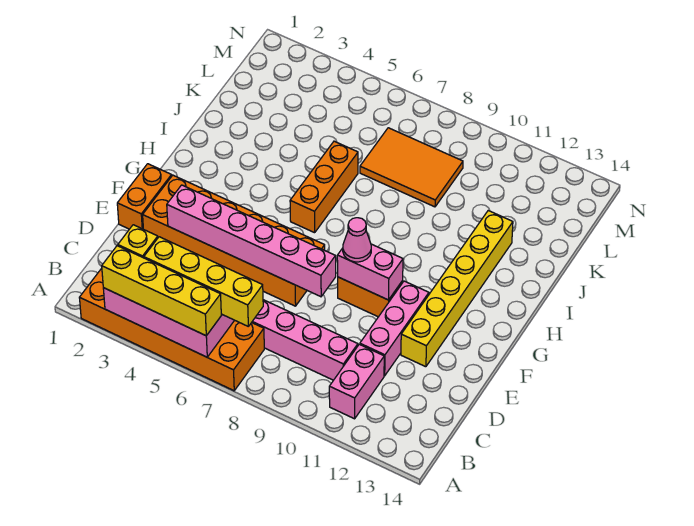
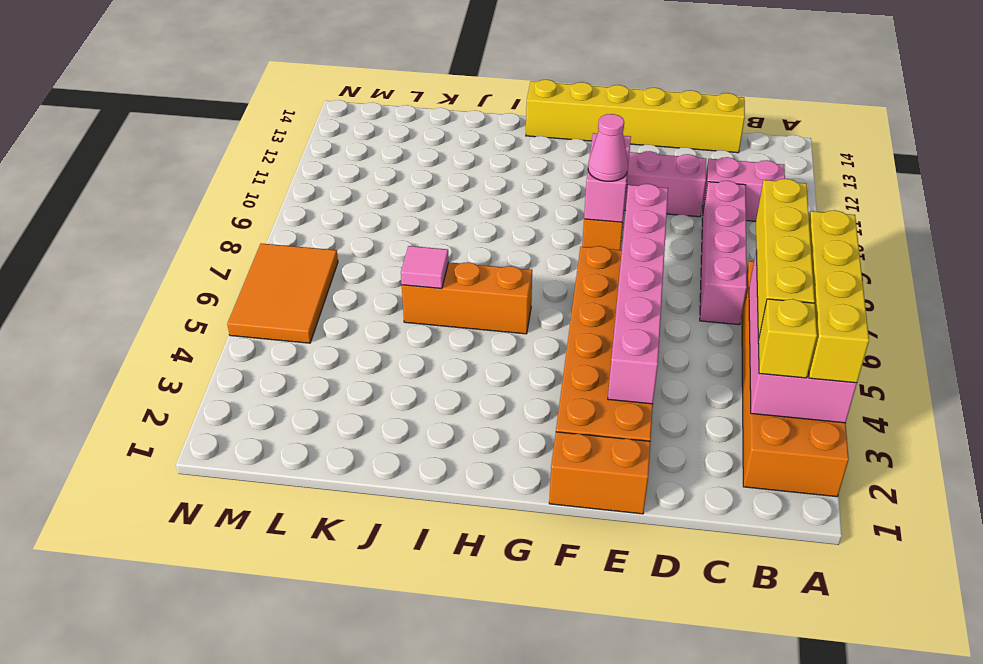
yellow 1x6 brick [401,211,513,367] -> yellow 1x6 brick moved to [526,80,745,153]
none -> pink 1x1 tile [401,246,449,288]
orange 2x3 tile [360,128,463,207] -> orange 2x3 tile moved to [227,243,338,343]

